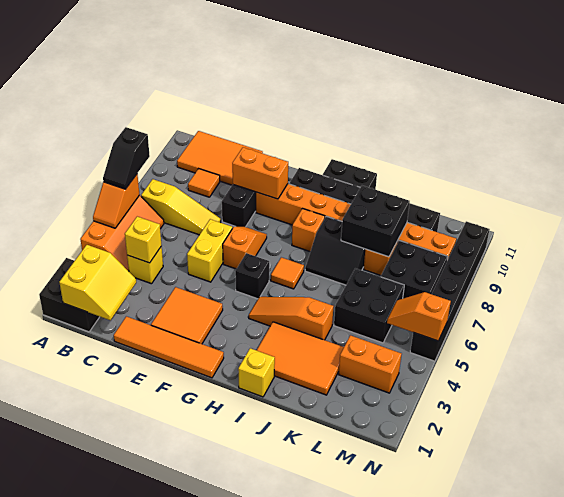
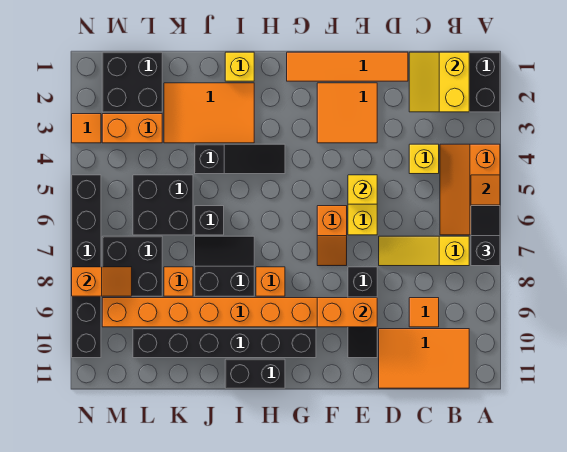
yellow 1x1 brick [125,217,162,263] -> yellow 1x1 brick moved to [348,175,377,204]
black 1x1 brick [235,253,269,299] -> black 1x1 brick moved to [195,206,224,235]
orange 1x3 slope [249,297,333,340] -> black 1x3 slope [195,144,285,174]
orange 1x1 tile [271,257,304,289] -> orange 1x1 tile moved to [72,114,101,143]
black 2x2 brick [341,186,410,257] -> black 2x2 brick moved to [102,52,162,112]
orange 1x2 slope [387,292,451,341] -> orange 1x2 slope moved to [72,267,132,296]

